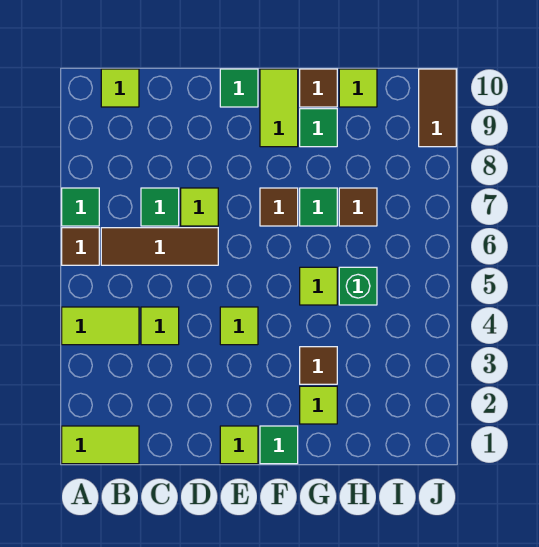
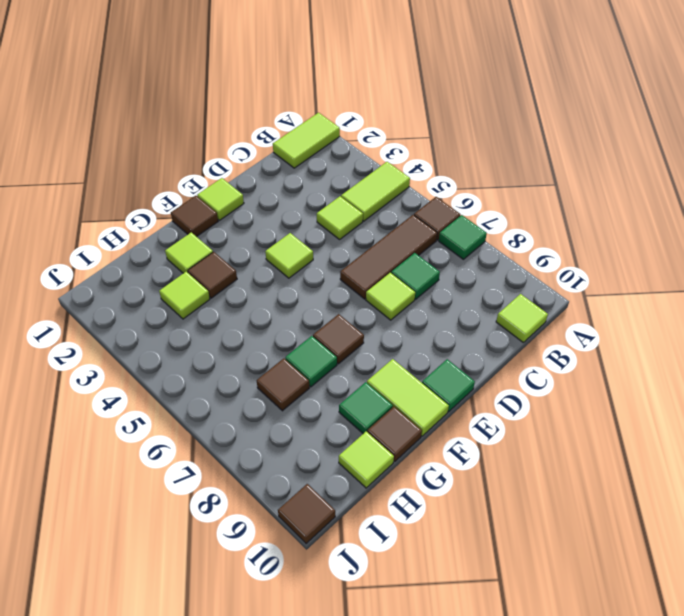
green 1x1 tile [260,426,298,464] -> brown 1x1 tile [171,196,218,237]
lime 1x1 tile [300,267,337,305] -> lime 1x1 tile moved to [159,272,210,319]
green 1x1 brick [339,267,377,305] -> none
brown 1x2 tile [419,69,456,147] -> brown 1x1 tile [278,484,335,544]

